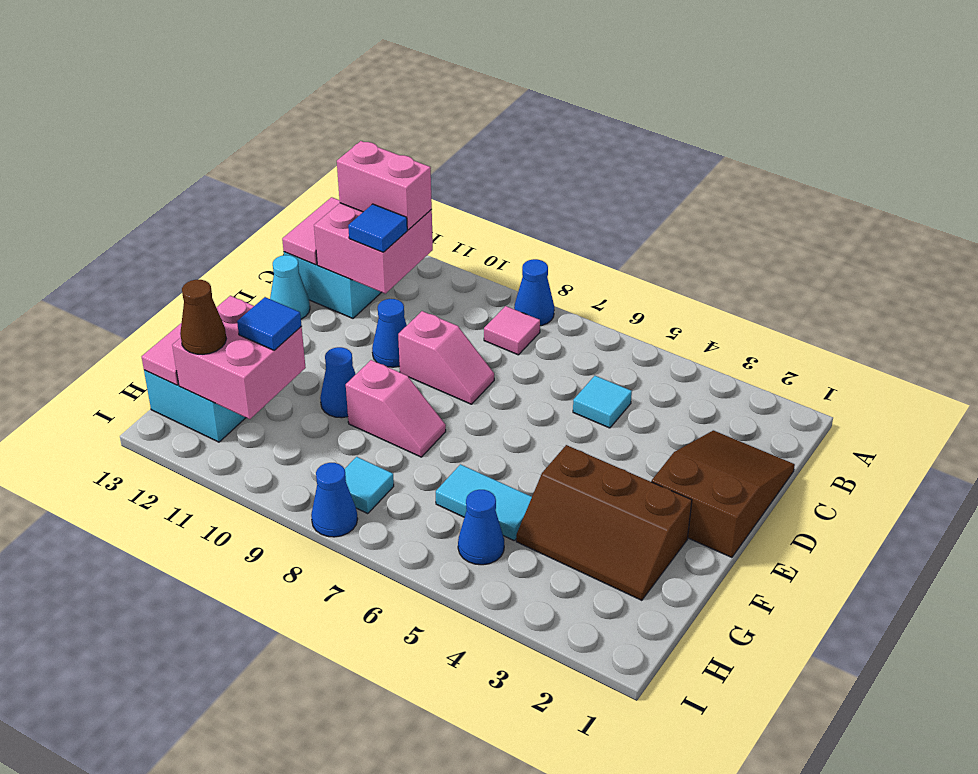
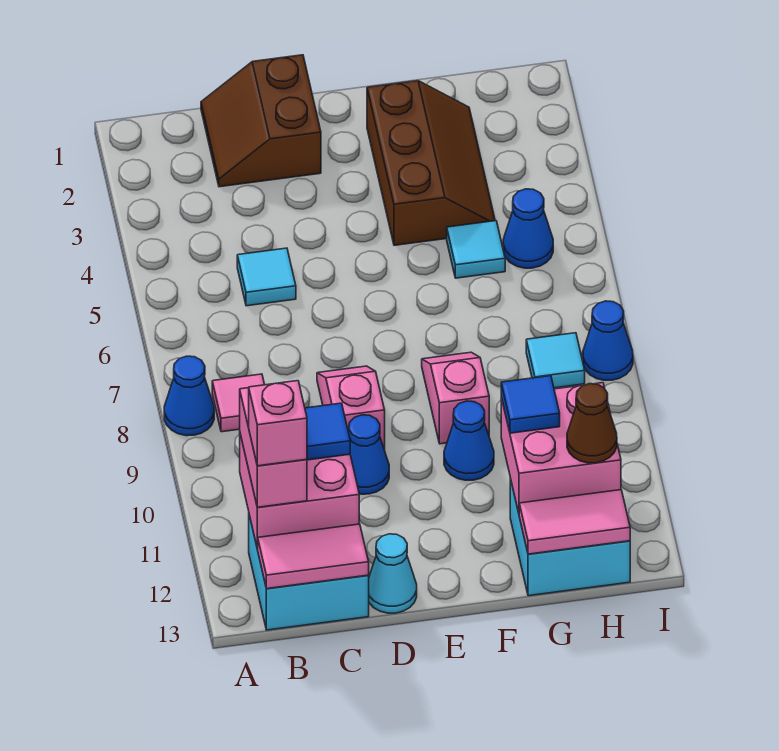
none -> pink 1x1 brick [249,381,307,466]
brown 2x3 slope [652,430,795,557] -> brown 2x2 slope [201,55,321,187]
cyan 1x2 tile [436,464,532,540] -> cyan 1x1 tile [447,221,505,278]

